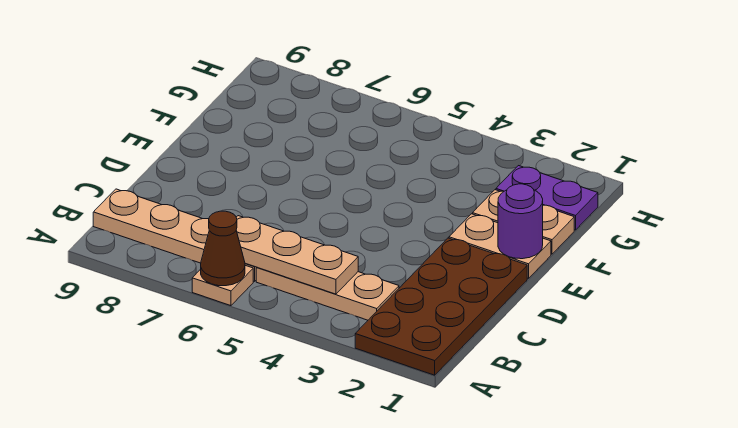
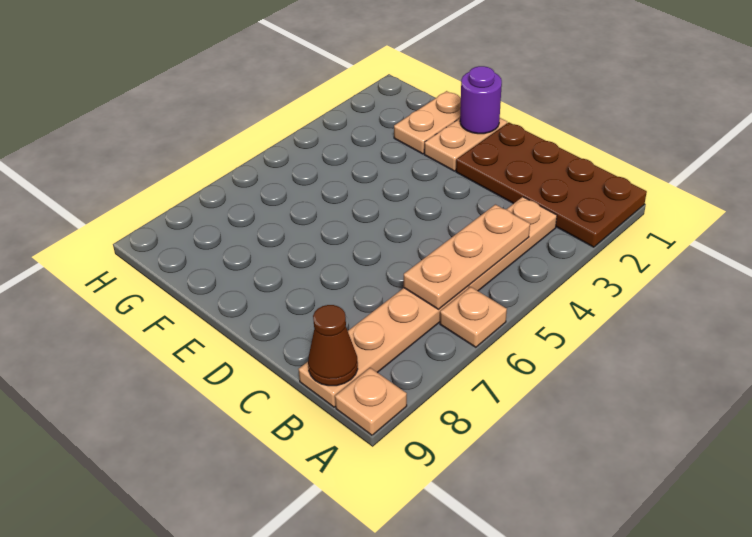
brown 1x1 cone [201,211,245,286] -> brown 1x1 cone moved to [308,305,358,386]
none -> tan 1x1 plate [335,368,407,435]
purple 1x2 plate [496,166,598,230] -> none

